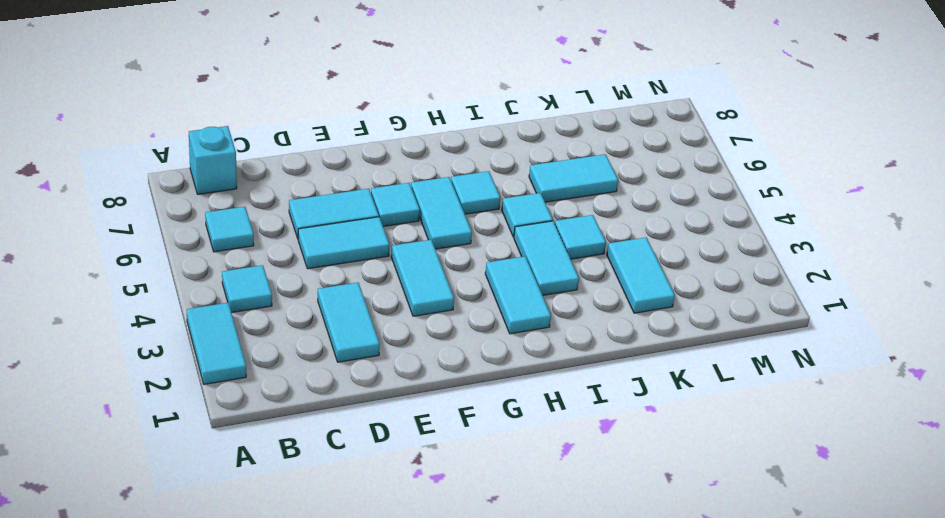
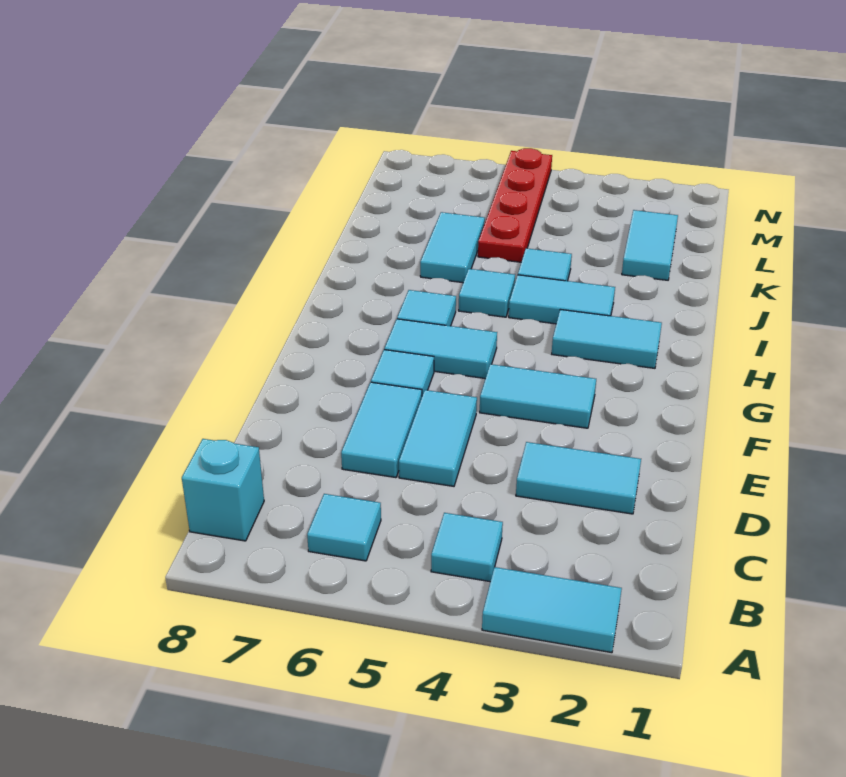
cyan 1x2 tile [607,237,675,313] -> cyan 1x2 tile turned to [622,210,678,280]
none -> red 1x4 plate [478,148,552,262]

